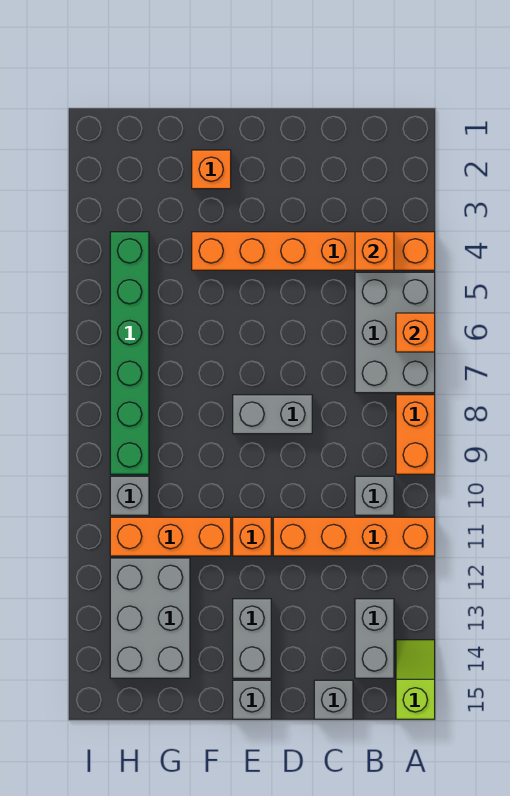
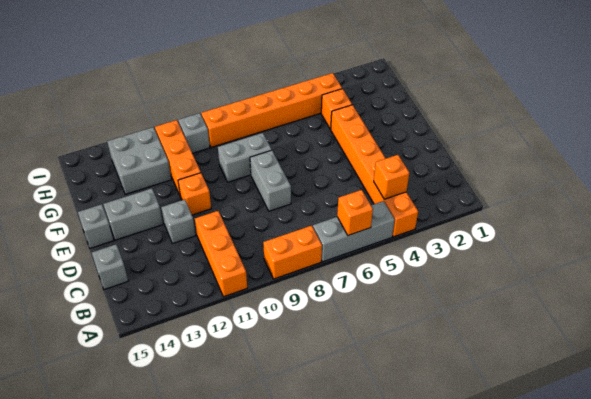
grey 2x3 brick [355,272,435,393] -> grey 1x3 brick [313,201,395,262]
orange 1x4 brick [273,517,435,556] -> orange 1x3 brick [195,211,247,297]
lime 1x2 slope [396,640,435,719] -> none
grey 1x1 brick [355,476,394,515] -> grey 1x1 brick moved to [161,200,196,244]
grey 1x2 brick [355,599,394,678] -> grey 1x2 brick moved to [218,133,272,182]
orange 1x1 brick [192,150,231,189] -> orange 1x1 brick moved to [321,89,352,129]
grey 2x3 brick [110,558,190,678] -> grey 2x2 brick [107,127,172,194]
green 1x6 brick [110,232,149,474] -> orange 1x6 brick [201,73,342,147]

